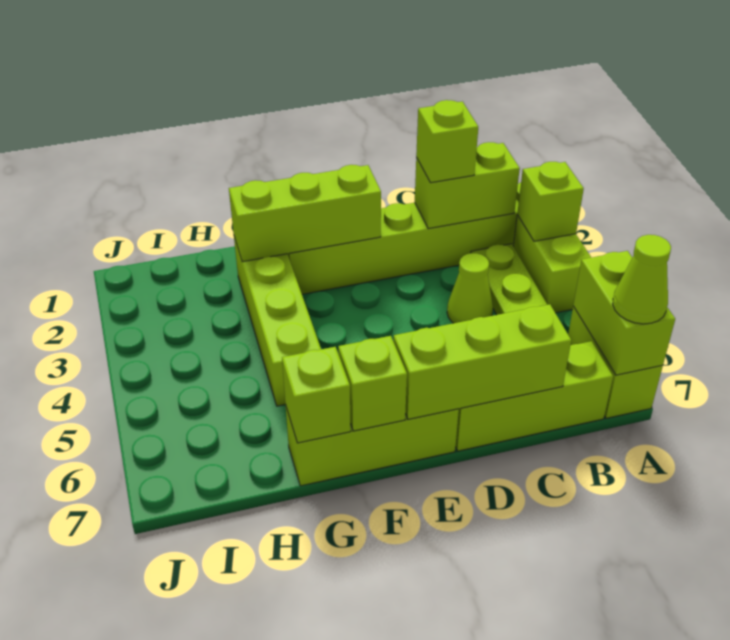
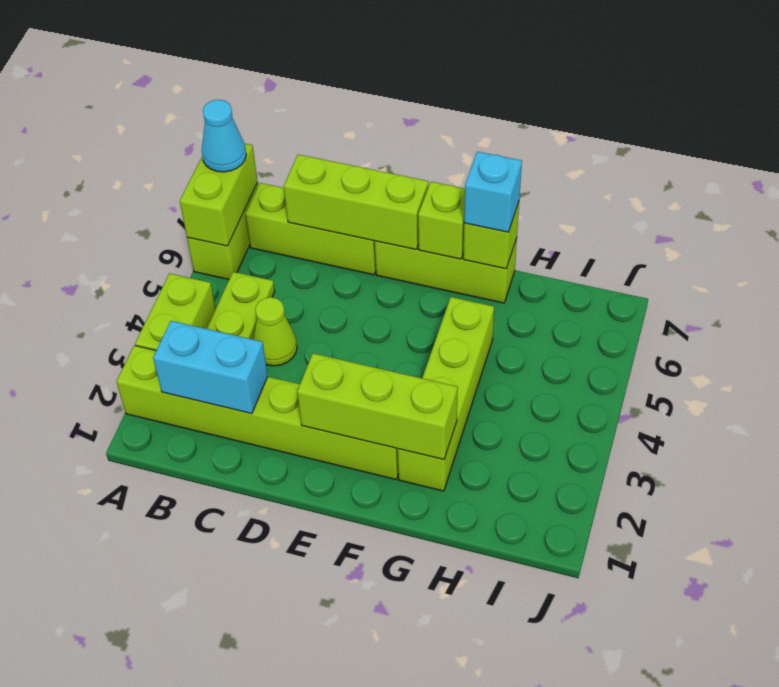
lime 1x1 brick [517,162,584,241] -> none
lime 1x1 cone [613,235,671,324] -> cyan 1x1 cone [202,100,246,172]
lime 1x2 brick [415,142,520,229] -> cyan 1x2 brick [153,321,268,414]
lime 1x1 brick [416,100,478,183] -> none
none -> cyan 1x1 brick [464,152,522,232]

